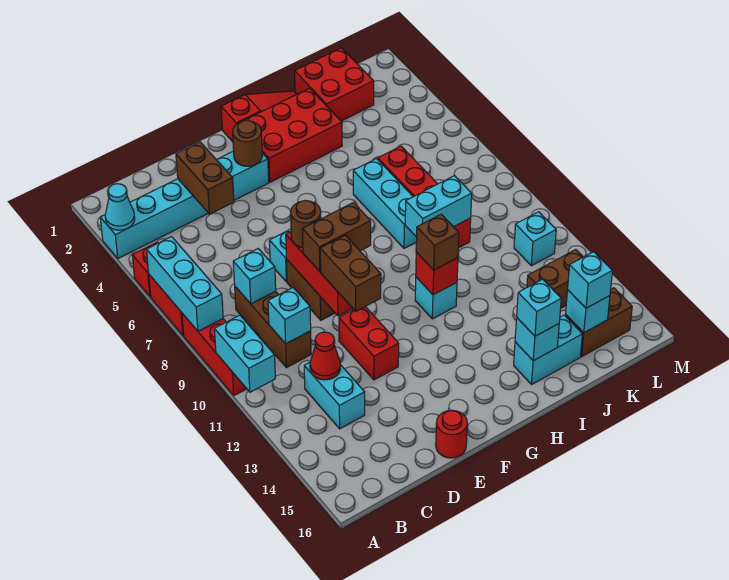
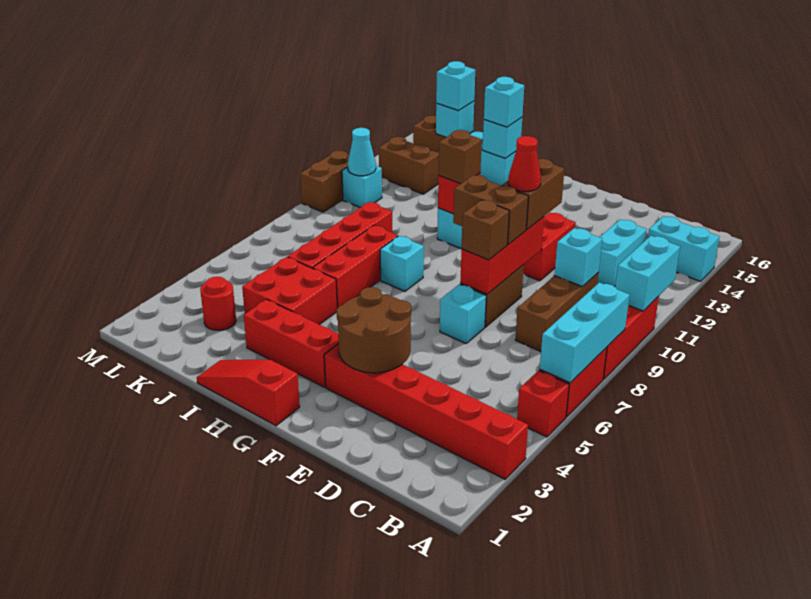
cyan 1x6 brick [100,151,269,259] -> red 1x6 brick [324,344,528,479]
cyan 1x1 cone [105,184,135,230] -> cyan 1x1 cone moved to [348,128,376,176]
cyan 1x1 brick [233,249,276,304] -> cyan 1x1 brick moved to [380,236,424,291]
red 1x1 cone [310,332,340,380] -> red 1x1 cone moved to [508,136,541,191]
brown 1x2 brick [176,142,234,214] -> brown 1x2 brick moved to [300,151,349,212]
brown 1x1 round brick [291,201,321,248] -> brown 1x1 brick [462,200,509,260]
red 1x1 round brick [436,410,467,458] -> red 1x1 round brick moved to [200,277,236,330]
brown 1x1 round brick [233,120,262,166] -> brown 2x2 round brick [336,287,411,373]
red 2x3 brick [244,88,342,182] -> red 1x3 brick [244,299,339,387]
cyan 1x3 brick [353,159,417,248] -> red 1x3 brick [313,225,398,309]
cyan 1x2 brick [405,176,472,237] -> cyan 1x2 brick moved to [648,216,720,281]
red 2x2 brick [295,48,374,121] -> red 2x2 brick moved to [242,257,337,325]

